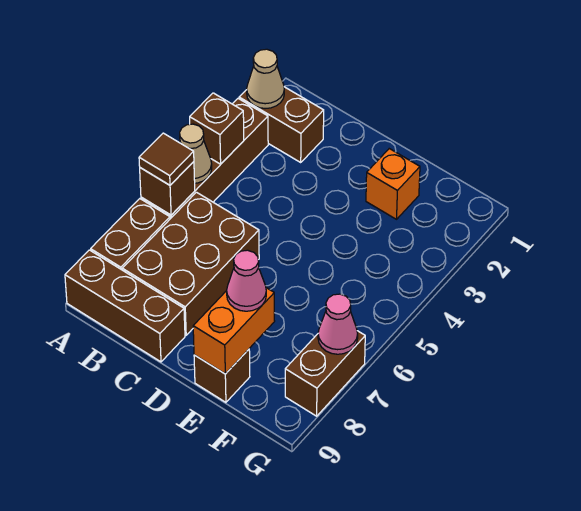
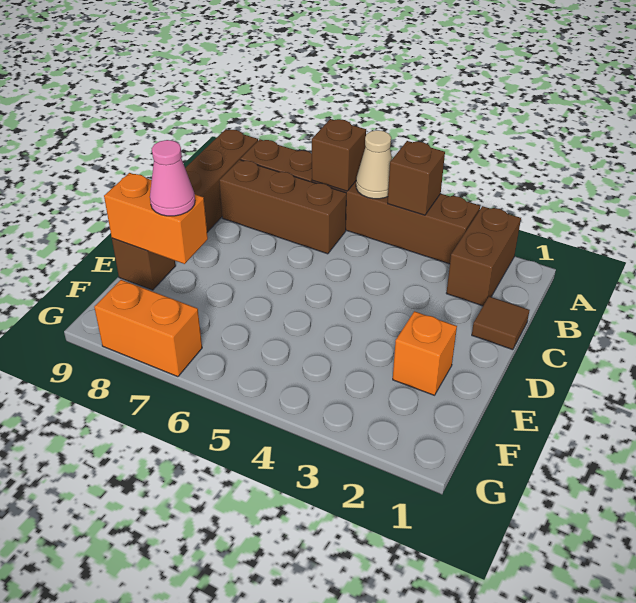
tan 1x1 cone [247,49,284,109] -> none
brown 1x1 tile [139,133,194,185] -> brown 1x1 tile moved to [472,296,530,350]
brown 2x3 brick [122,192,259,335] -> brown 1x3 brick [219,160,346,254]
brown 1x2 brick [285,331,365,416] -> orange 1x2 brick [94,280,202,377]
pink 1x1 cone [318,294,358,354] -> none

